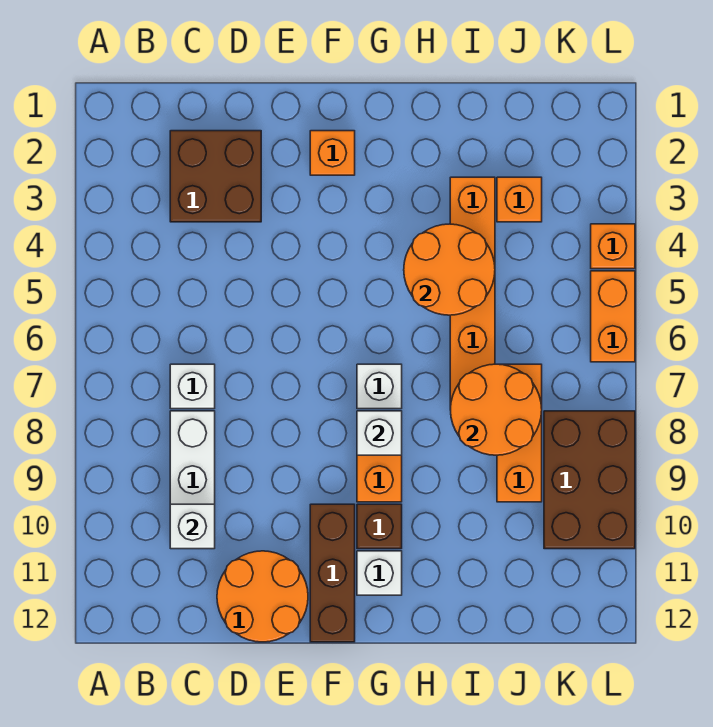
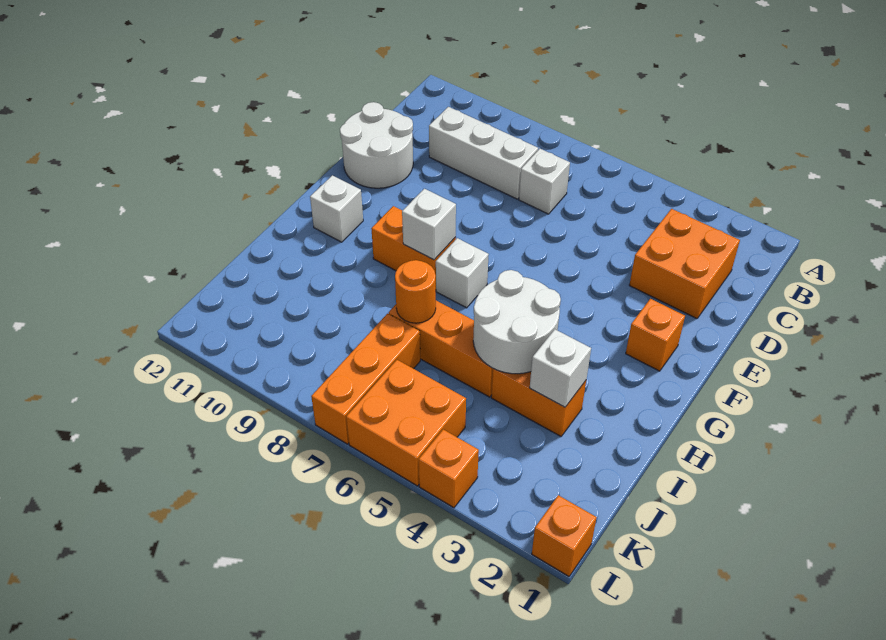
brown 2x2 brick [170,131,261,222] -> orange 2x2 brick [629,209,740,318]
white 1x1 brick [170,504,215,549] -> white 1x1 brick moved to [530,329,591,407]
orange 2x2 round brick [217,551,308,642] -> white 2x2 round brick [340,102,413,188]
brown 1x3 brick [310,504,355,642] -> none
brown 1x1 brick [357,504,402,549] -> none
orange 2x2 round brick [404,224,495,315] -> white 2x2 round brick [473,270,561,374]
orange 2x2 round brick [450,364,542,455] -> orange 1x1 round brick [395,260,436,323]
orange 1x1 brick [497,177,542,222] -> orange 1x1 brick moved to [532,495,597,576]
orange 1x3 brick [497,364,542,502] -> orange 1x3 brick turned to [311,314,420,444]
brown 2x3 brick [544,411,635,549] -> none
orange 1x2 brick [591,271,635,362] -> orange 2x2 brick [346,360,466,486]

